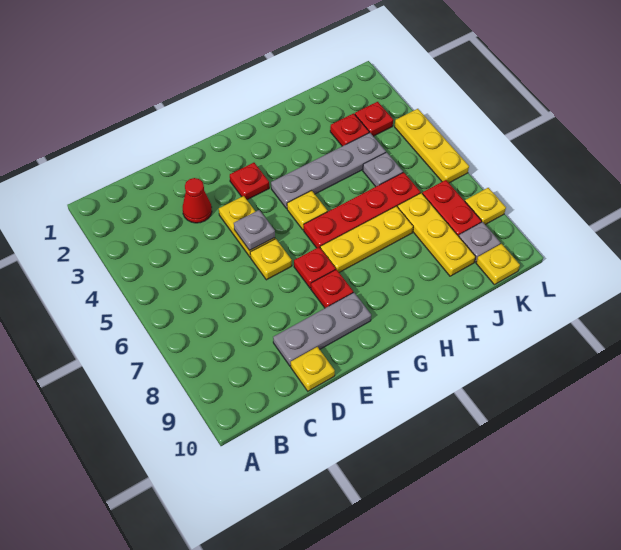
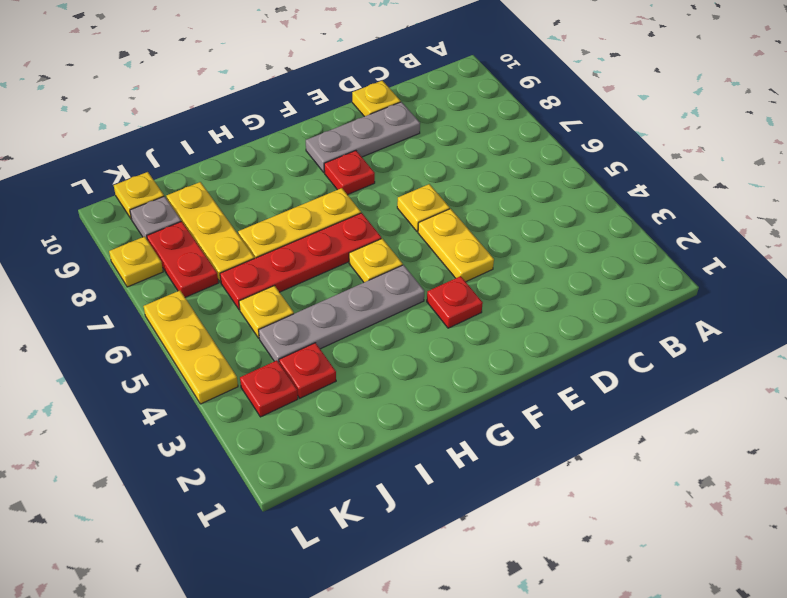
red 1x1 cone [183,178,212,223] -> none
grey 1x1 plate [234,210,275,250] -> none
red 1x1 plate [294,247,336,288] -> none
grey 1x1 plate [363,152,403,187] -> yellow 1x1 plate [239,286,294,338]

